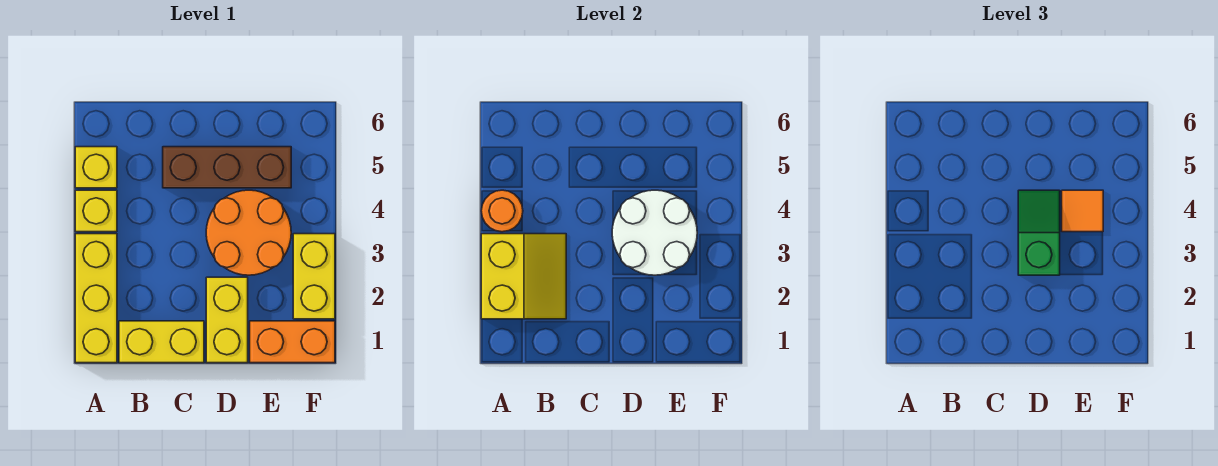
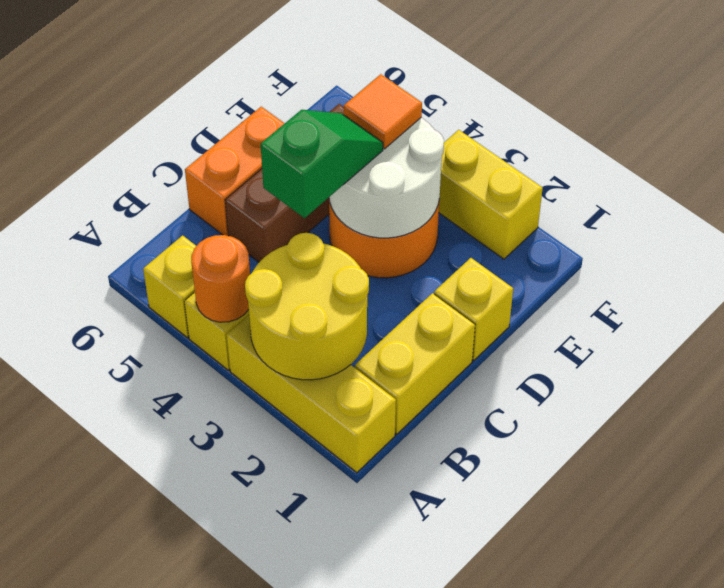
yellow 2x2 slope [481,234,566,319] -> yellow 2x2 round brick [245,233,369,380]
yellow 1x2 brick [206,277,248,363] -> yellow 1x1 brick [434,258,513,361]
green 1x2 slope [1018,190,1060,275] -> green 1x2 slope turned to [261,110,383,218]
orange 1x2 brick [250,321,335,363] -> orange 1x2 brick moved to [185,107,285,236]

